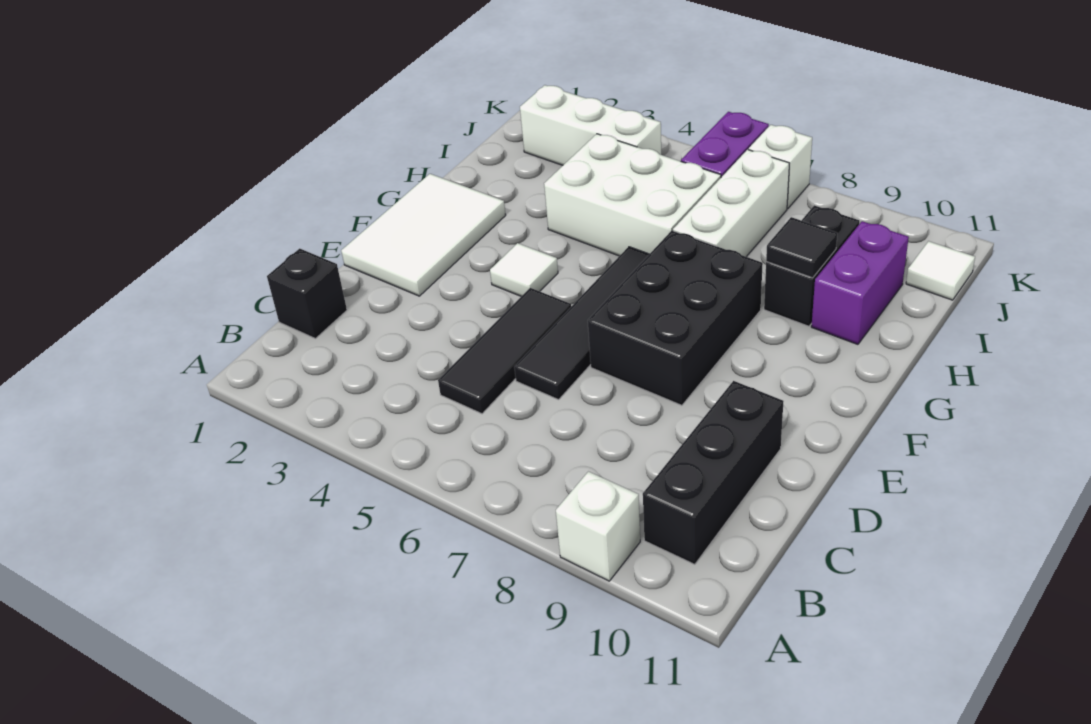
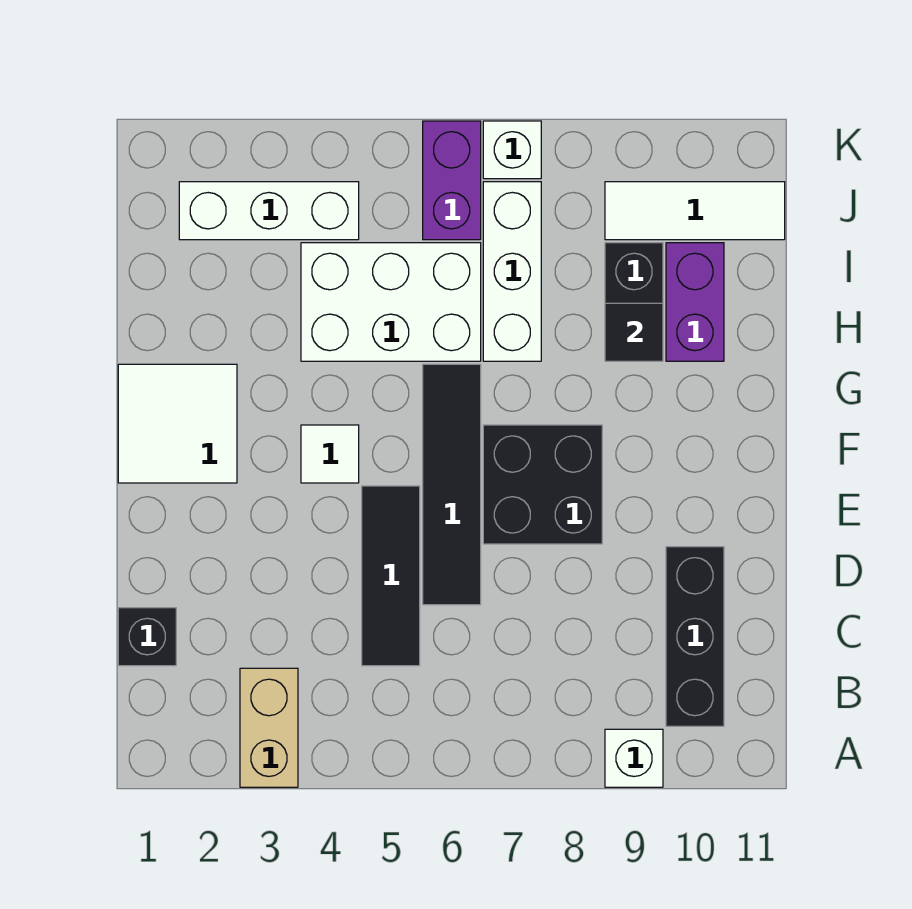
none -> tan 1x2 brick [240,668,298,787]
white 2x3 tile [341,174,506,296] -> white 2x2 tile [118,364,237,483]
black 2x3 brick [588,231,763,405] -> black 2x2 brick [483,425,602,544]
white 1x1 tile [906,241,975,300] -> white 1x3 tile [605,182,785,240]

